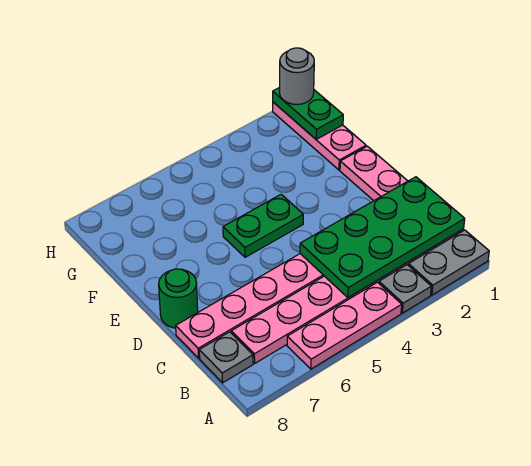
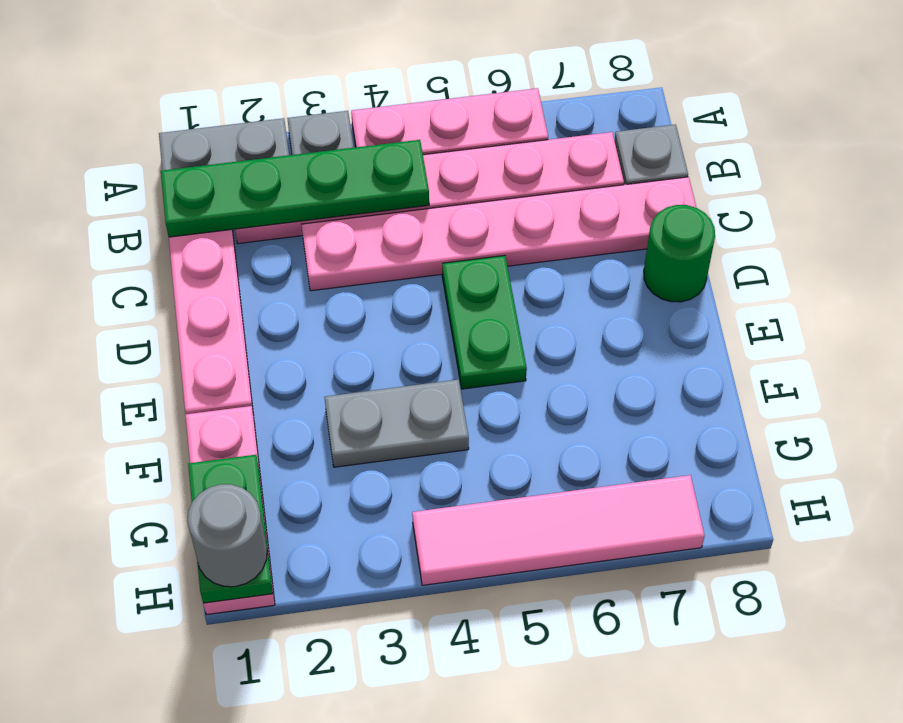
green 2x4 plate [300,177,465,298] -> green 1x4 plate [161,140,429,237]
green 1x2 plate [223,194,303,257] -> green 1x2 plate turned to [442,256,527,389]
none -> grey 1x2 plate [325,379,469,467]
none -> pink 1x4 tile [412,475,705,585]

